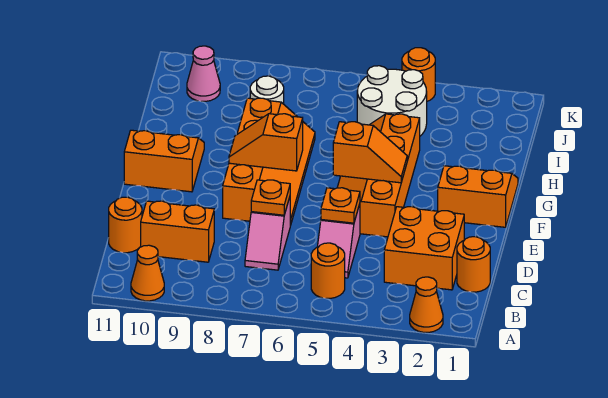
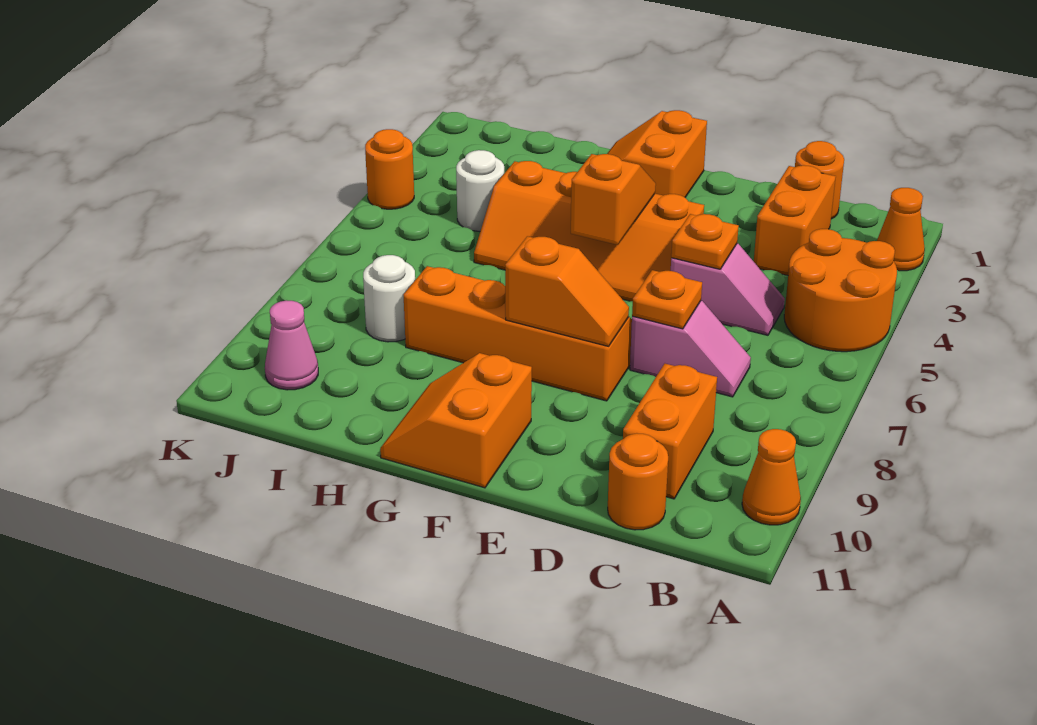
orange 1x1 round brick [311,243,345,298] -> orange 2x2 round brick [784,229,897,352]
orange 2x2 brick [384,207,464,290] -> orange 1x2 brick [754,165,836,276]
orange 1x2 slope [229,114,303,171] -> orange 1x2 slope turned to [505,236,629,346]
white 2x2 round brick [357,66,427,136] -> white 1x1 round brick [456,150,504,231]

